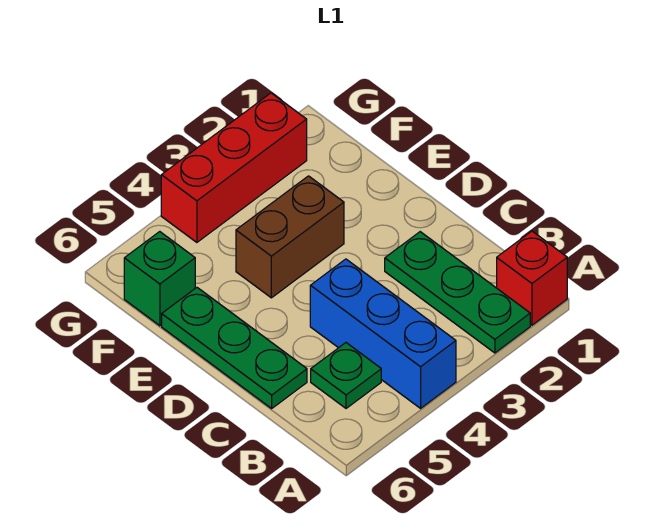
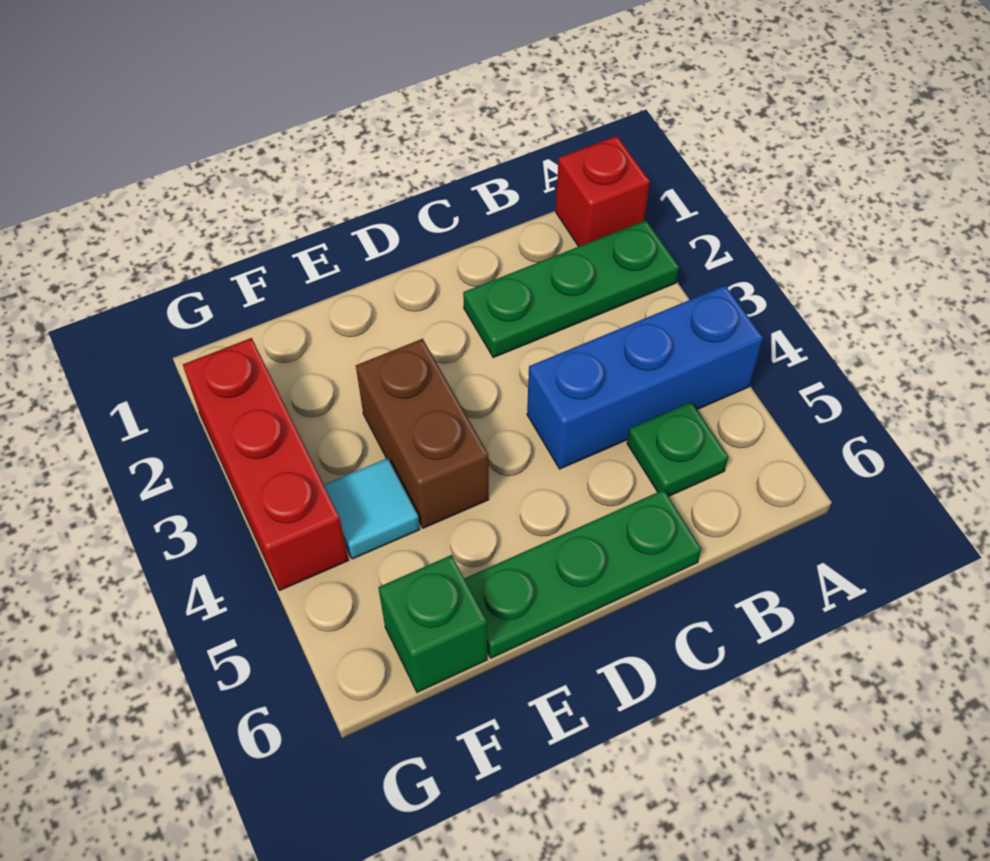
none -> cyan 1x1 tile [324,458,420,559]

